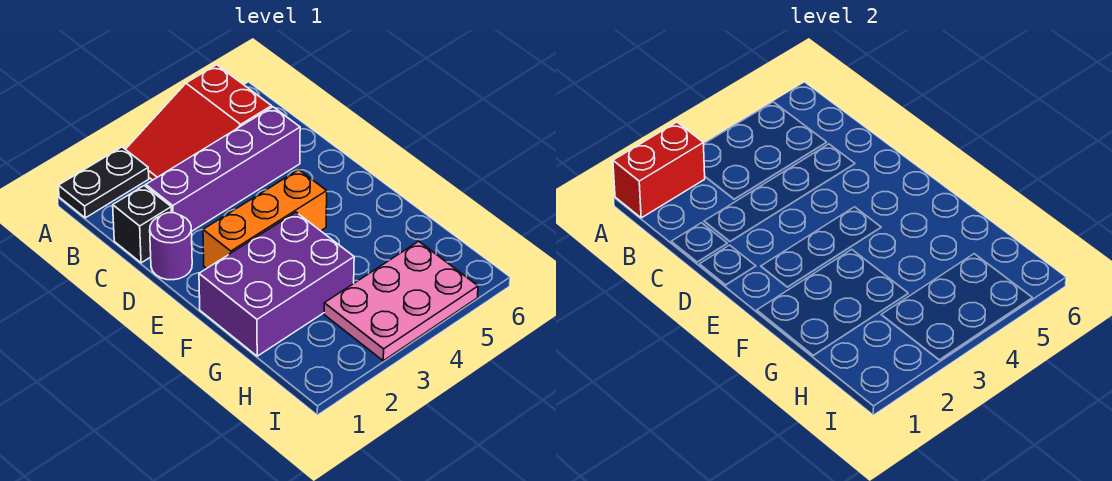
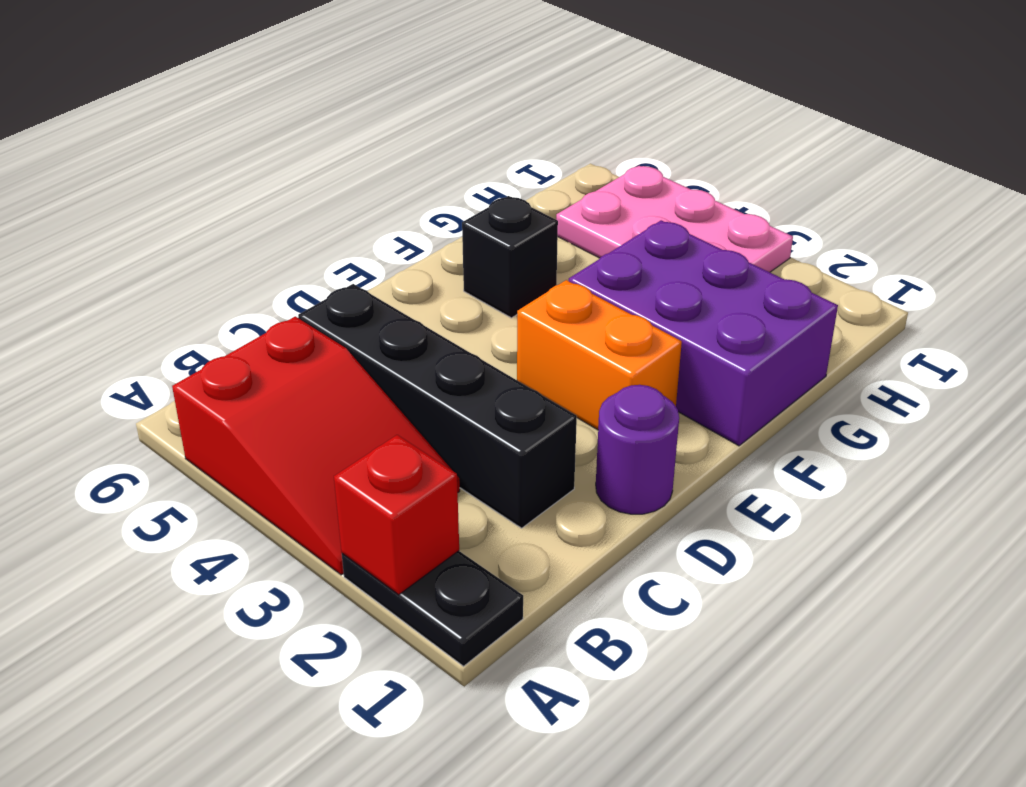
red 1x2 brick [613,122,705,218] -> red 1x1 brick [334,435,459,595]
black 1x1 brick [113,186,171,263] -> black 1x1 brick moved to [462,196,558,318]
purple 1x4 brick [146,107,300,231] -> black 1x4 brick [298,284,577,528]
orange 1x3 brick [203,170,327,268] -> orange 1x2 brick [517,280,682,430]

